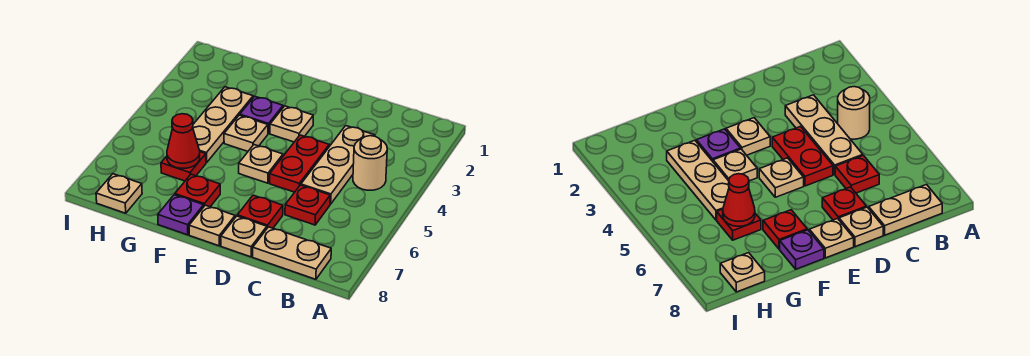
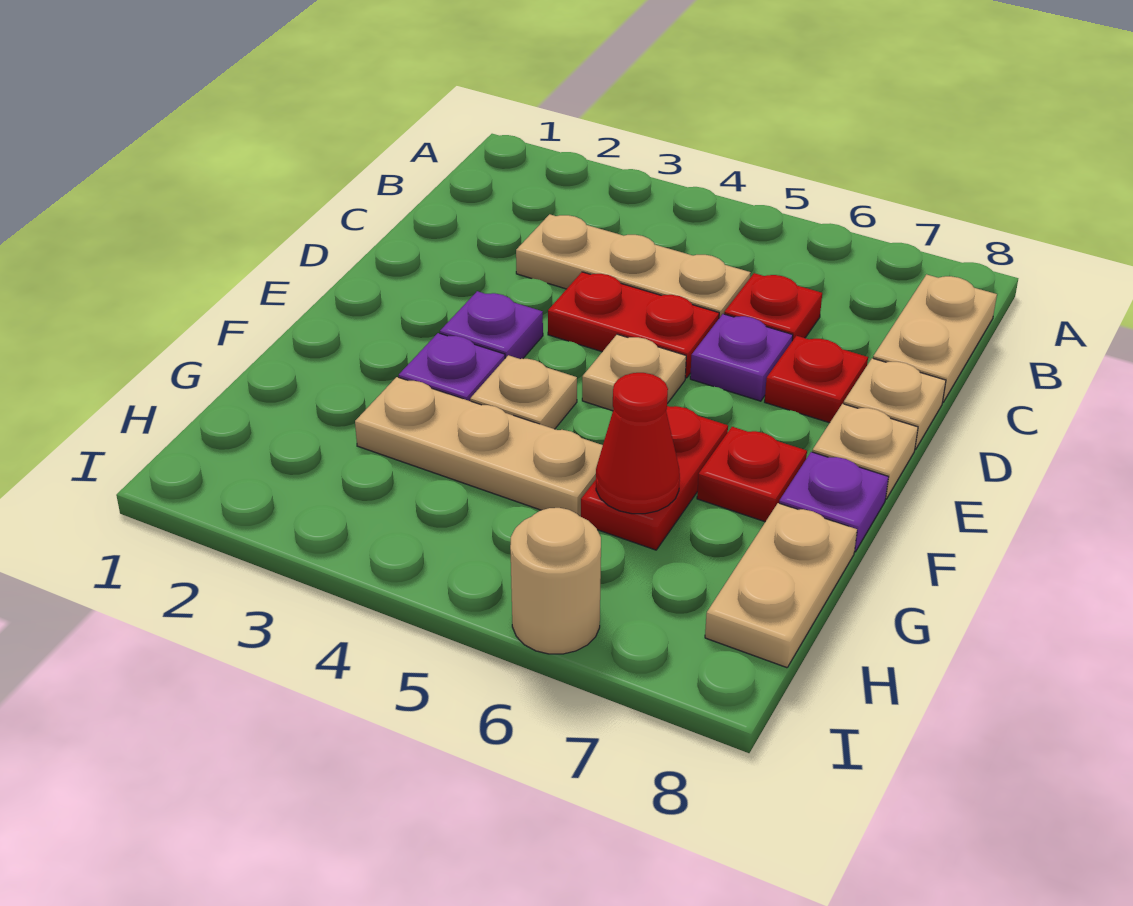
tan 1x1 round brick [353,136,387,190] -> tan 1x1 round brick moved to [510,508,601,654]
none -> purple 1x1 plate [690,314,793,401]
tan 1x1 plate [270,106,313,142] -> purple 1x1 plate [440,291,543,359]
red 1x1 plate [161,152,206,181] -> red 1x2 plate [581,406,728,550]
tan 1x1 plate [96,174,142,213] -> tan 1x2 plate [705,503,857,668]

